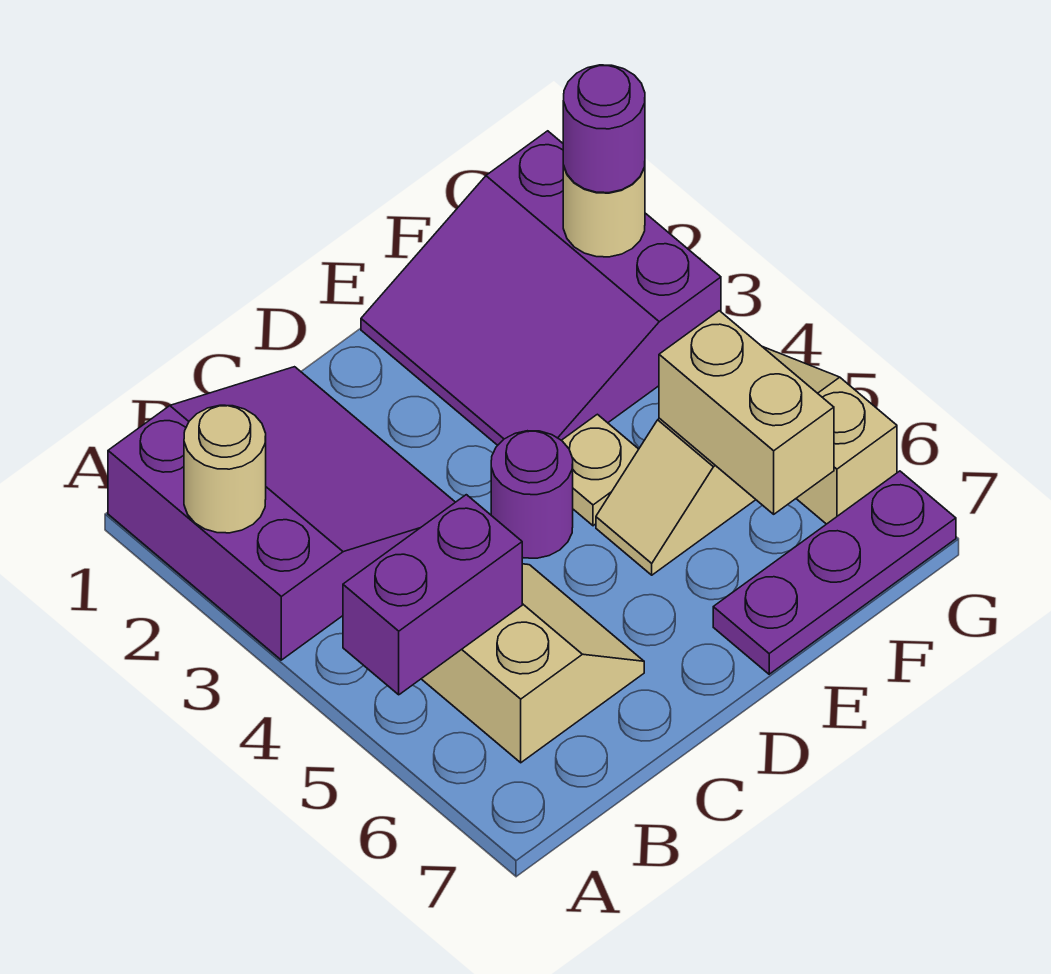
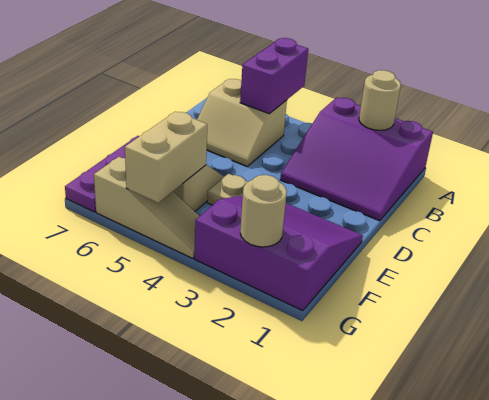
purple 1x1 round brick [491,431,573,558] -> none
tan 1x2 brick [659,311,834,514] -> tan 1x2 brick turned to [125,112,207,203]
purple 1x1 round brick [563,65,645,193] -> none

